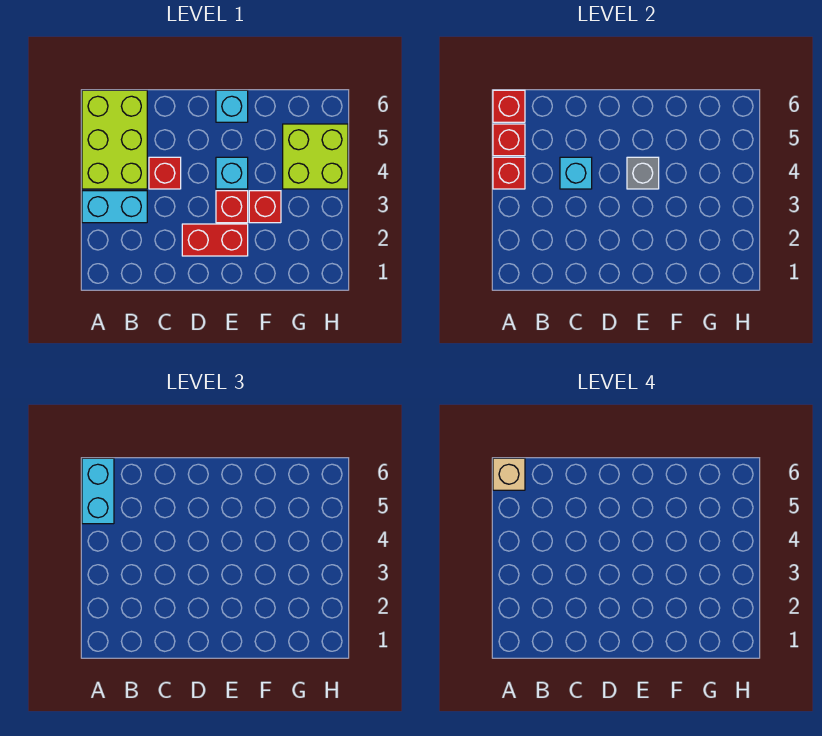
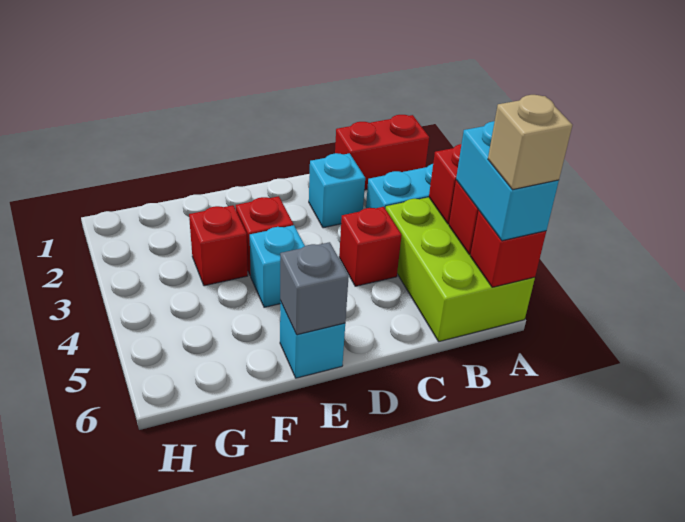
cyan 1x1 brick [560,157,592,189] -> cyan 1x1 brick moved to [309,153,365,228]
red 1x2 brick [182,224,248,256] -> red 1x2 brick moved to [335,115,429,190]
grey 1x1 brick [627,157,659,189] -> grey 1x1 brick moved to [280,242,349,335]
lime 2x2 brick [283,124,348,189] -> none

